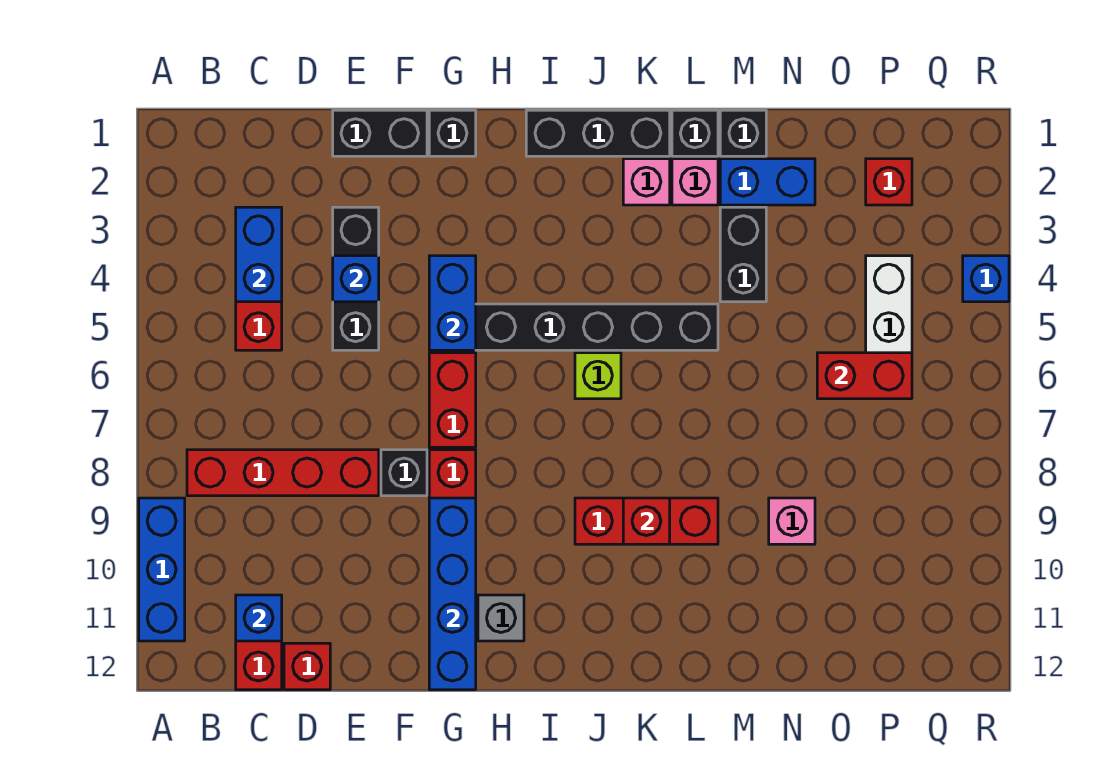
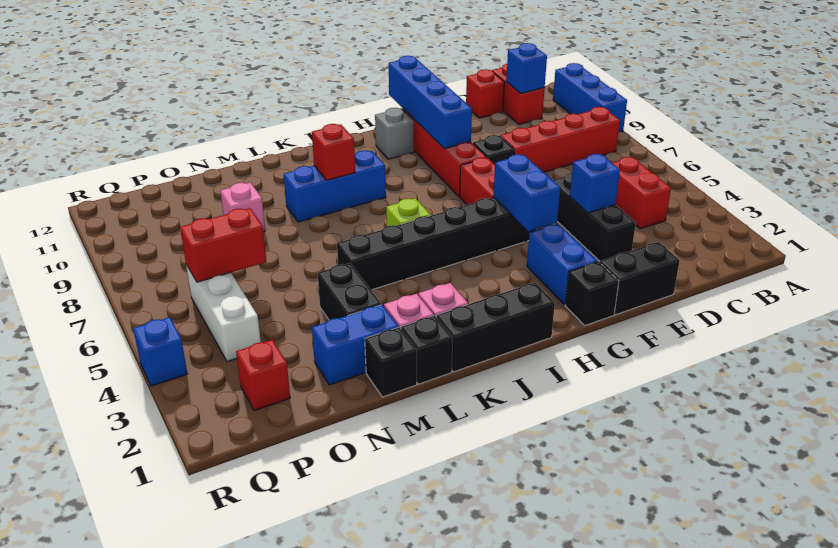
blue 1x2 brick [236,207,282,302] -> blue 1x2 brick moved to [527,224,597,305]
red 1x3 brick [575,498,718,544] -> blue 1x3 brick [284,151,386,222]

